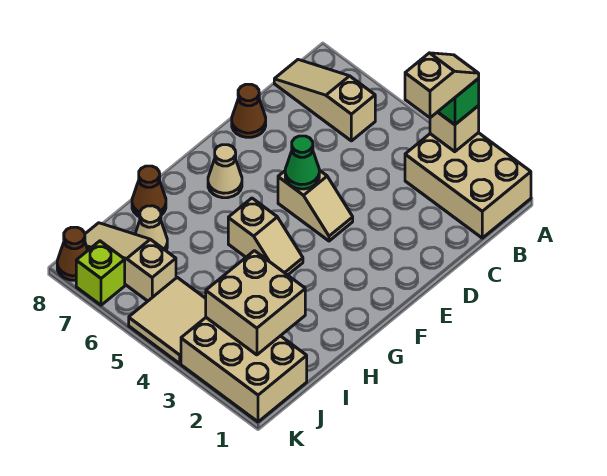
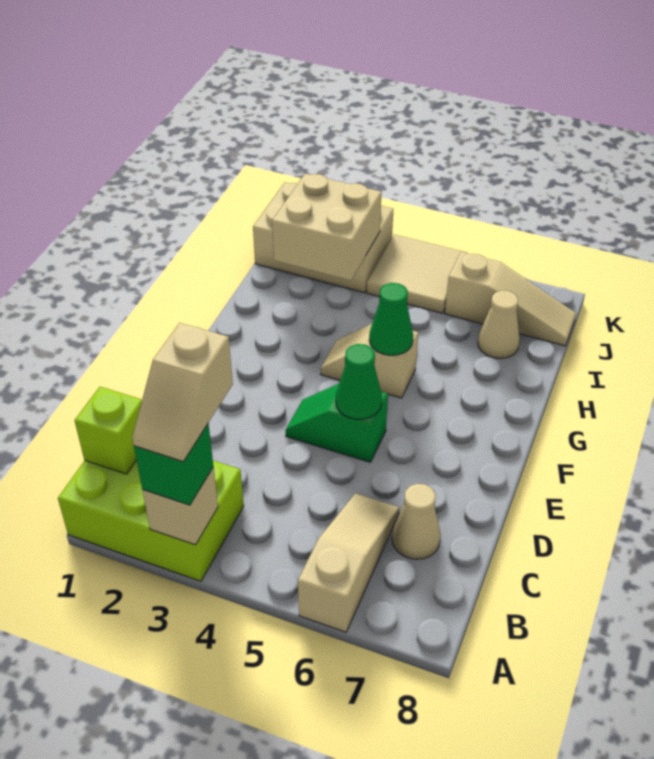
tan 2x3 brick [405,133,531,238] -> lime 2x3 brick [58,460,244,581]
tan 1x3 slope [274,60,375,141] -> tan 1x3 slope turned to [298,493,399,632]
brown 1x1 cone [232,84,266,137] -> none
tan 1x2 slope [278,170,353,241] -> green 1x2 slope [286,384,388,462]
tan 1x1 cone [208,145,242,198] -> tan 1x1 cone moved to [392,484,441,559]
none -> green 1x1 cone [369,283,413,355]
brown 1x1 cone [132,166,166,217] -> none
lime 1x1 brick [76,241,125,305] -> lime 1x1 brick moved to [75,387,142,474]
brown 1x1 cone [57,227,88,280] -> none

